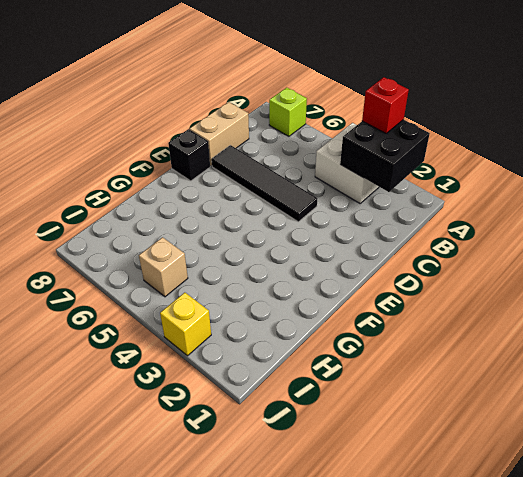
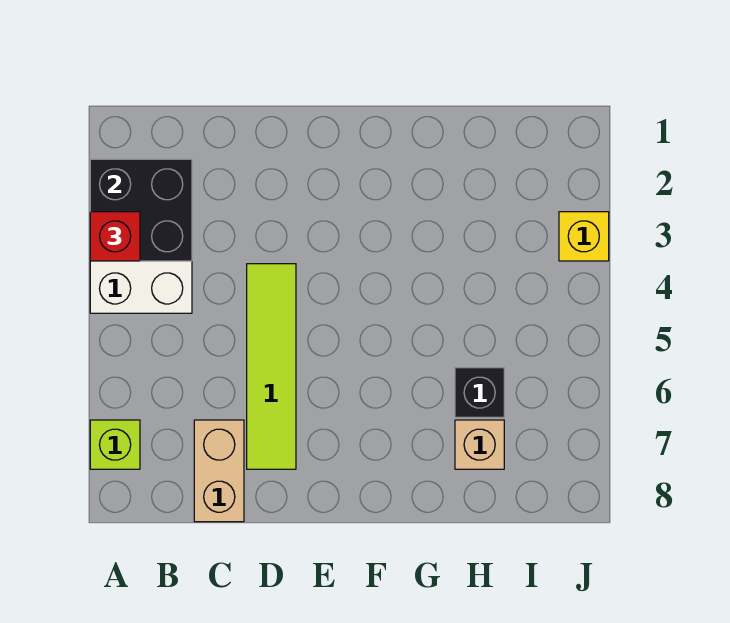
tan 1x2 brick [190,102,249,166] -> tan 1x2 brick turned to [194,420,244,522]
black 1x4 tile [212,145,317,222] -> lime 1x4 tile [247,264,296,469]
black 1x1 brick [168,129,210,181] -> black 1x1 brick moved to [455,368,504,417]
tan 1x1 brick [139,237,188,297] -> tan 1x1 brick moved to [455,420,504,469]

